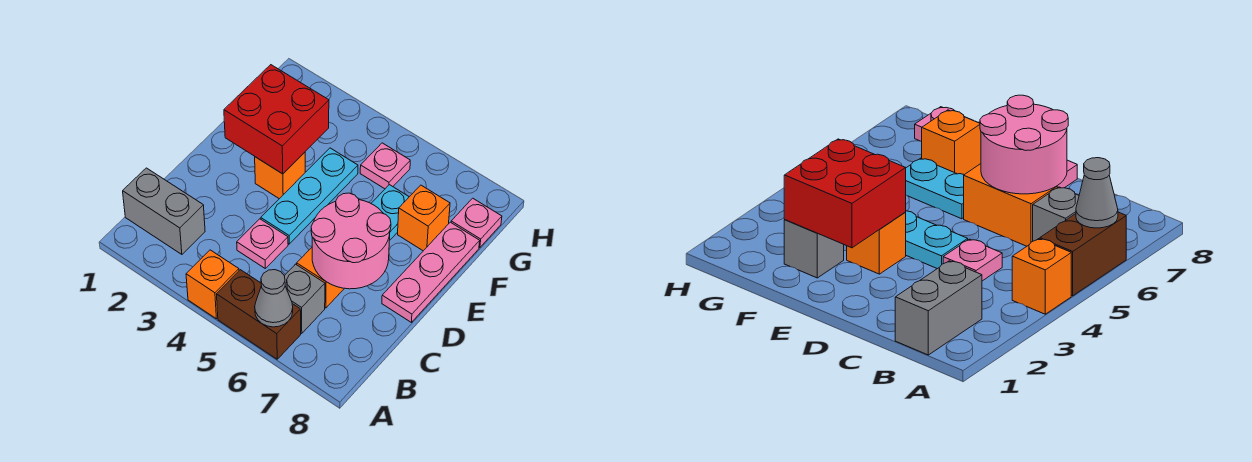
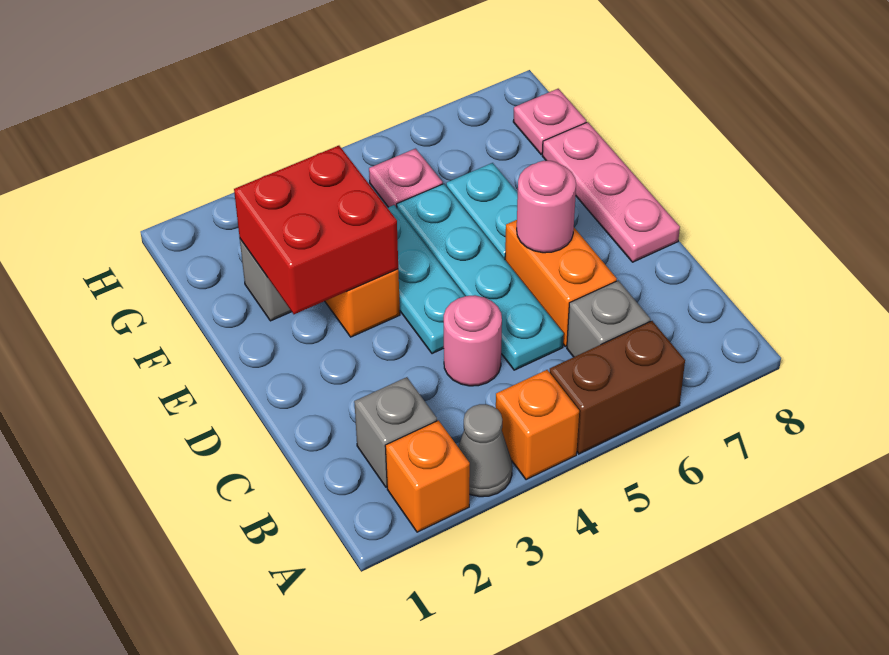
grey 1x1 cone [255,270,293,327] -> grey 1x1 cone moved to [458,404,512,497]
grey 1x2 brick [123,168,205,254] -> grey 1x1 brick [354,377,437,487]
pink 1x1 plate [237,219,288,268] -> pink 1x1 round brick [444,295,502,386]
none -> cyan 1x4 plate [397,184,564,370]
pink 2x2 round brick [311,193,391,289] -> pink 1x1 round brick [517,161,576,253]
orange 1x1 brick [398,185,450,251] -> orange 1x1 brick moved to [385,420,470,532]

